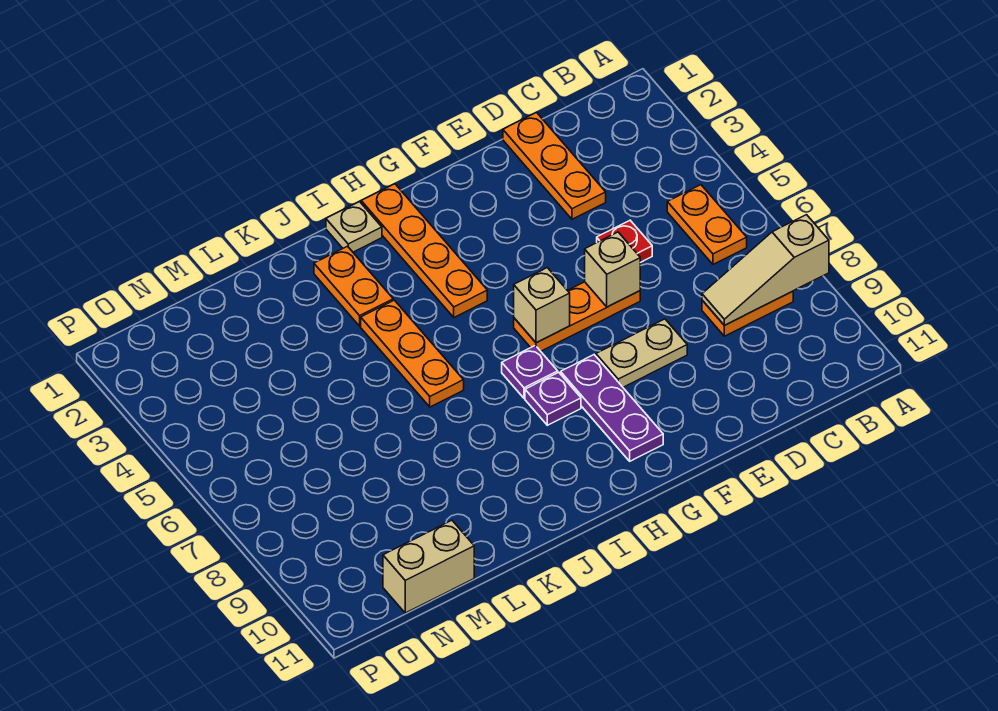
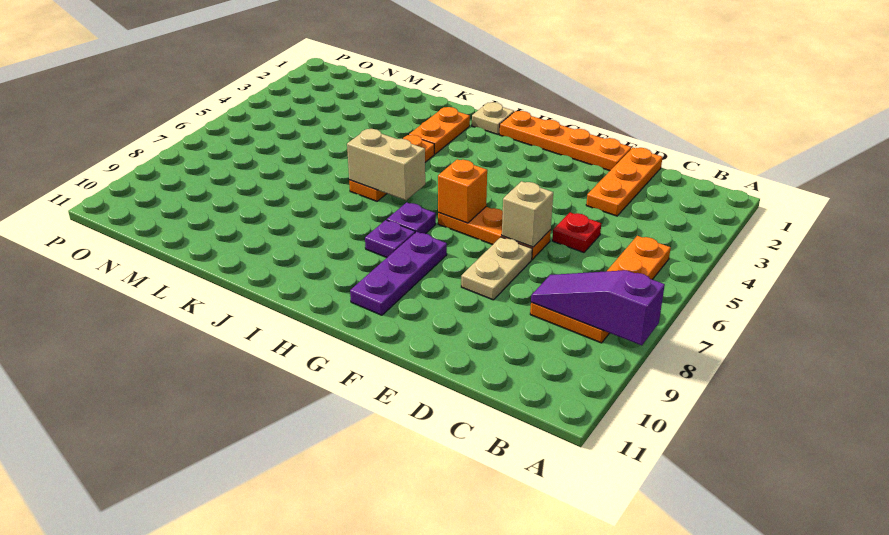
tan 1x3 slope [702,215,829,325] -> purple 1x3 slope [531,270,665,345]
tan 1x2 plate [596,319,687,387] -> tan 1x2 plate turned to [461,237,532,300]
tan 1x1 brick [514,268,570,343] -> orange 1x1 brick [438,159,487,223]
orange 1x4 plate [361,184,487,317] -> orange 1x4 plate turned to [499,111,631,171]
tan 1x2 brick [383,520,474,613] -> tan 1x2 brick moved to [347,129,425,200]

